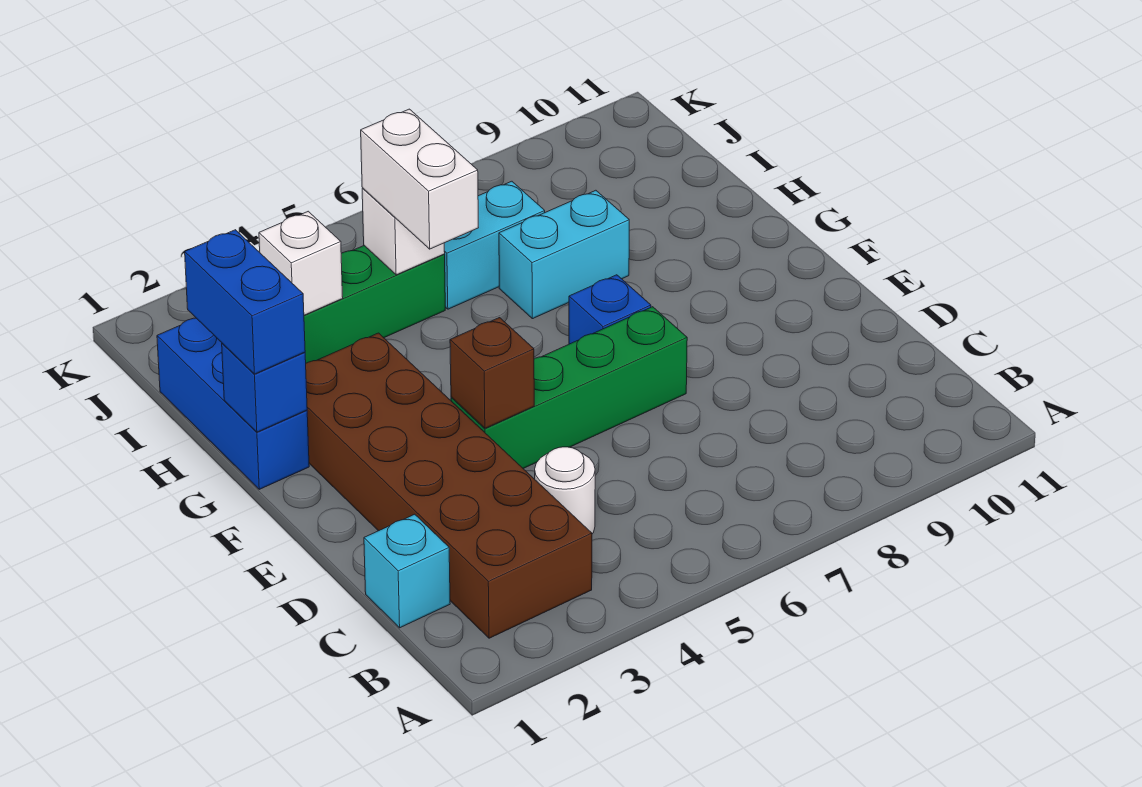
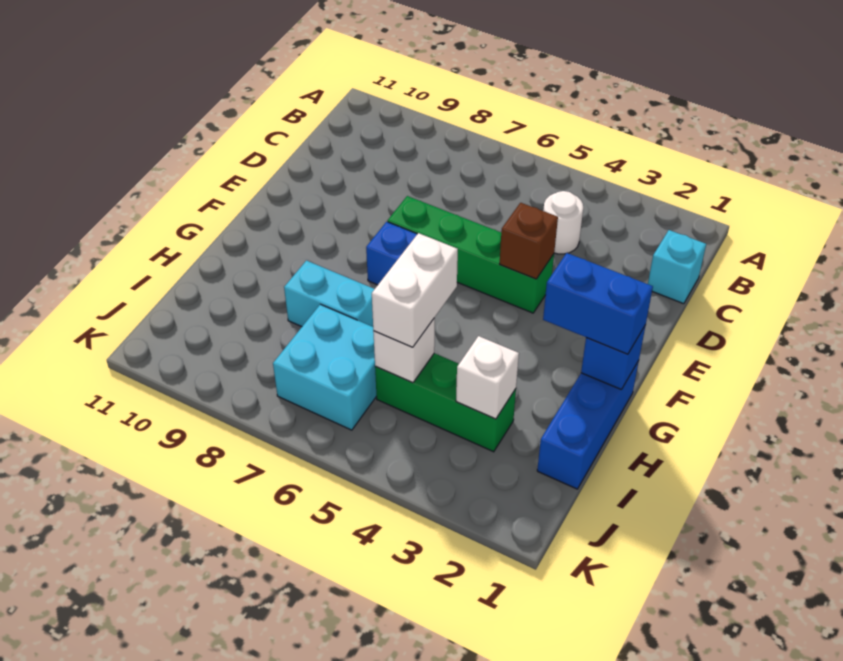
brown 2x6 brick [306,333,592,638] -> none
blue 1x2 brick [185,230,305,374] -> blue 1x2 brick turned to [543,253,653,354]
cyan 1x2 brick [444,181,545,309] -> cyan 2x2 brick [273,304,376,430]

